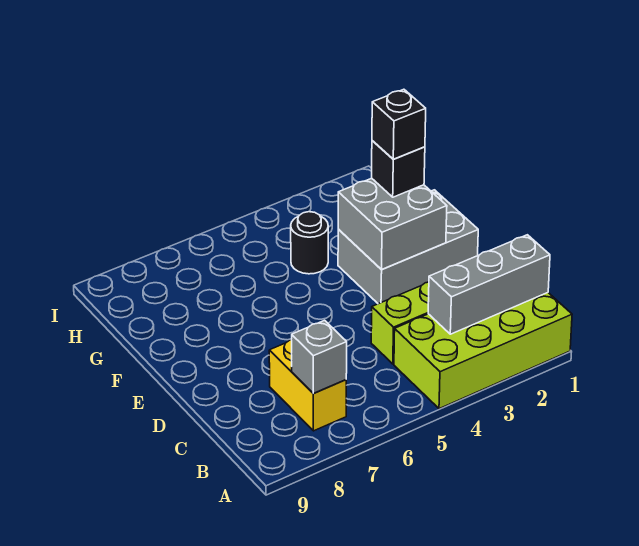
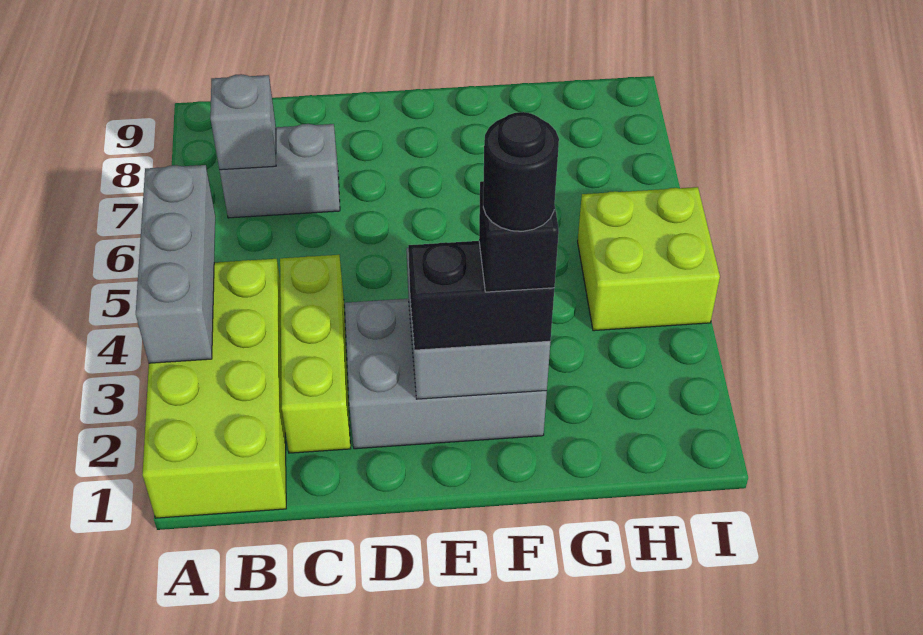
grey 1x3 brick [428,235,550,334] -> grey 1x3 brick moved to [136,165,215,363]
yellow 1x2 brick [269,340,346,431] -> grey 1x2 brick [220,124,340,218]
grey 2x3 brick [338,190,478,304] -> grey 2x3 brick turned to [345,299,547,449]
black 1x1 brick [372,141,425,197] -> black 1x2 brick [408,241,554,350]
black 1x1 round brick [291,212,328,274] -> black 1x1 round brick moved to [483,112,559,231]
none -> lime 2x2 brick [578,187,720,331]

